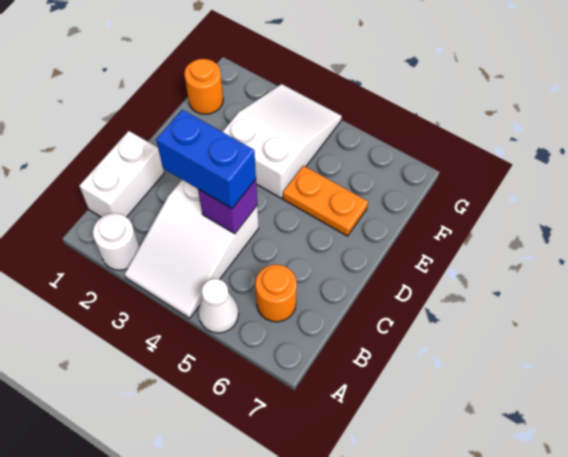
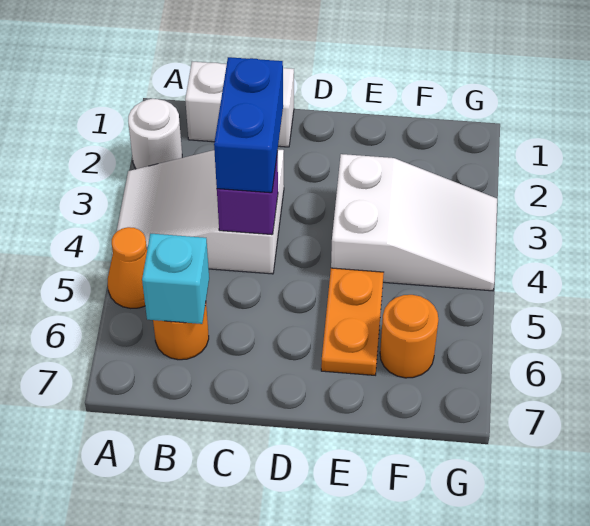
white 1x1 cone [198,279,239,333] -> orange 1x1 cone [108,227,147,308]
none -> cyan 1x1 brick [142,234,209,324]
orange 1x1 round brick [184,59,223,114] -> orange 1x1 round brick moved to [380,295,439,378]

